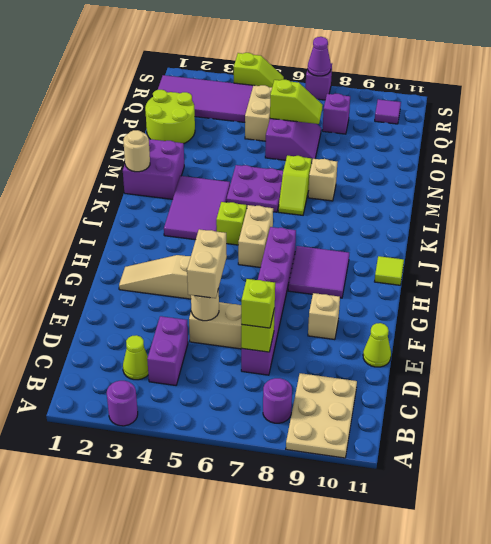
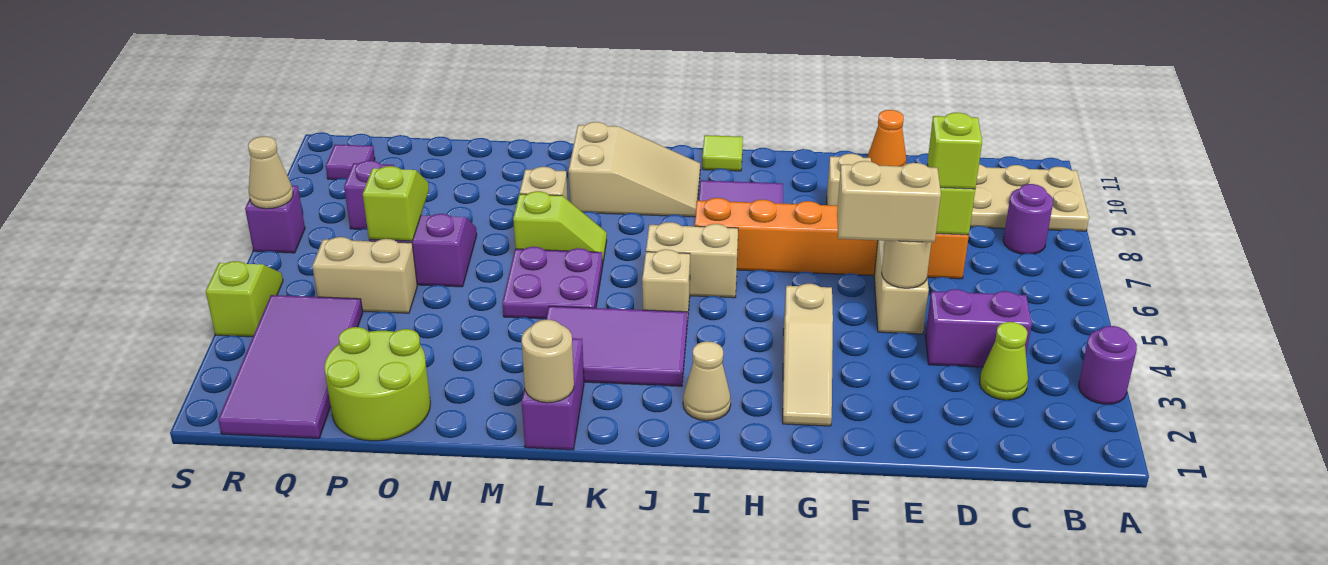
purple 1x6 brick [241,227,296,375] -> orange 1x6 brick [695,198,969,279]
lime 1x1 cone [363,323,391,367] -> orange 1x1 cone [867,110,907,166]
none -> tan 1x1 cone [683,341,731,421]
lime 1x1 brick [216,202,247,245] -> tan 1x1 brick [642,249,690,322]
none -> tan 2x3 slope [569,122,700,217]
purple 2x2 brick [123,139,184,199] -> purple 1x2 brick [522,338,584,450]
purple 1x1 cone [308,37,331,76] -> tan 1x1 cone [248,136,293,209]

